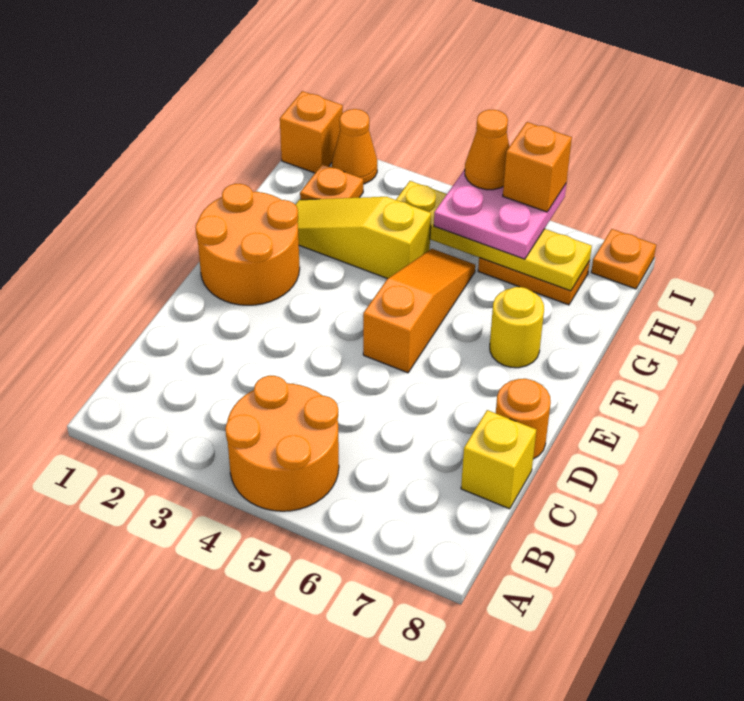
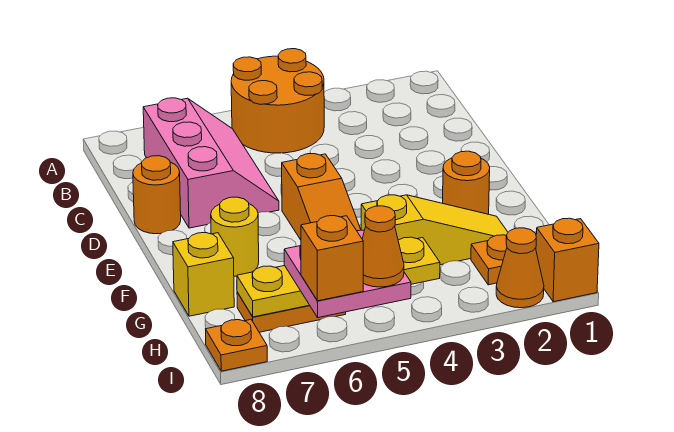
none -> pink 2x3 slope [143,98,279,228]
yellow 1x1 brick [461,410,536,509] -> yellow 1x1 brick moved to [173,233,234,316]
orange 2x2 round brick [195,184,300,305] -> orange 1x1 round brick [443,151,490,214]

